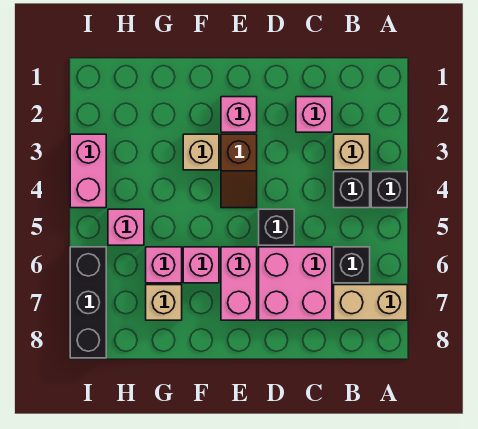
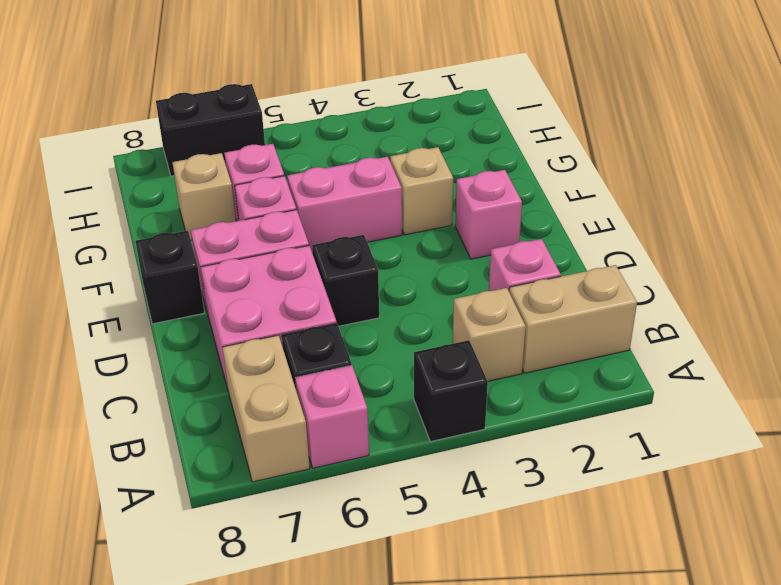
none -> tan 1x2 brick [509,265,637,373]
black 1x1 brick [334,172,370,208] -> black 1x1 brick moved to [135,231,204,324]
brown 1x2 slope [221,134,257,208] -> none
pink 1x1 brick [108,209,144,245] -> pink 1x1 brick moved to [295,365,369,468]
pink 1x2 brick [70,134,106,208] -> pink 1x2 brick moved to [287,157,402,253]
black 1x3 brick [70,247,106,358] -> black 1x2 brick [156,84,265,176]

